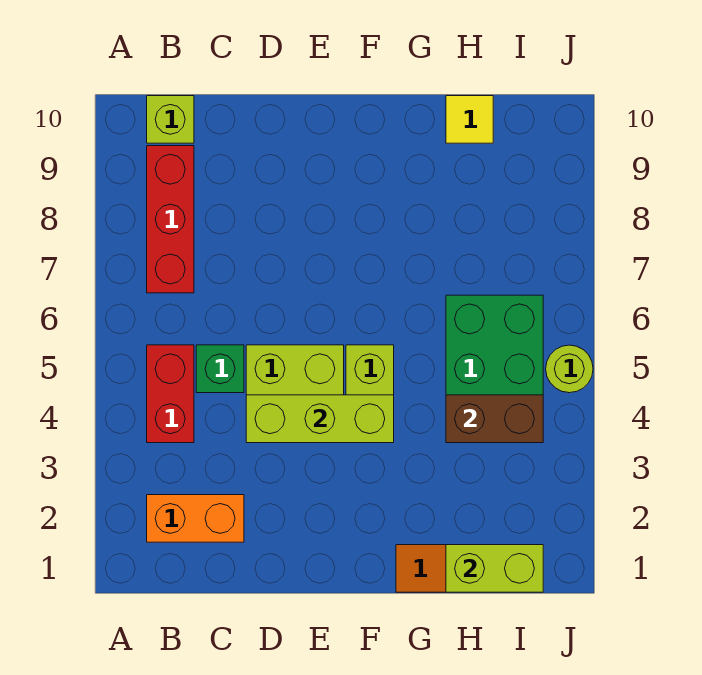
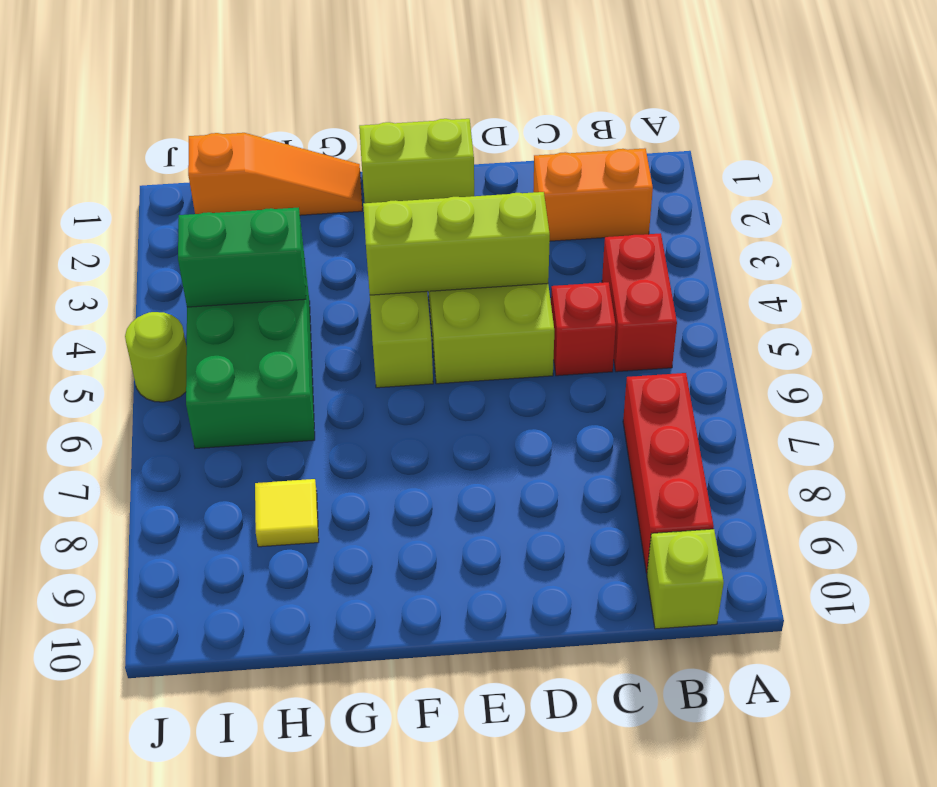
green 1x1 brick [196,345,244,393] -> red 1x1 brick [551,282,616,376]
lime 1x2 brick [446,545,543,592] -> lime 1x2 brick moved to [359,119,474,203]
brown 1x2 brick [446,395,543,443] -> green 1x2 brick [178,208,306,307]
yellow 1x1 tile [446,96,493,143] -> yellow 1x1 tile moved to [255,479,319,547]

